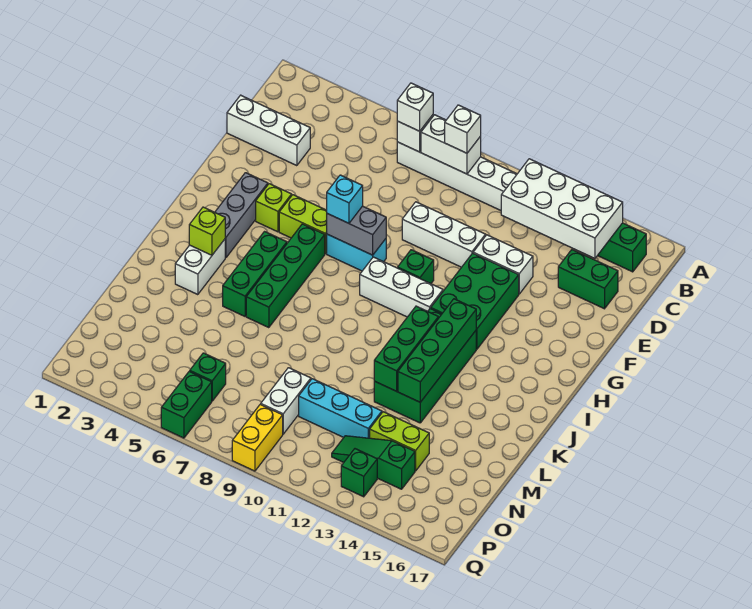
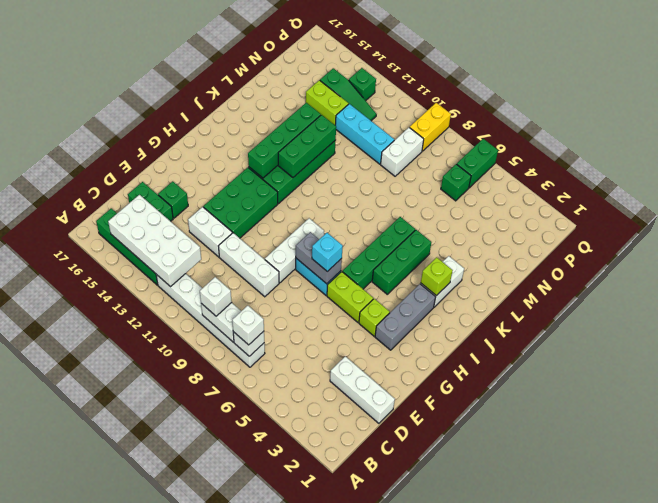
green 1x1 brick [398,250,434,284] -> green 1x1 brick moved to [158,181,188,218]
white 1x3 brick [360,257,443,317] -> white 1x3 brick turned to [265,218,324,283]

